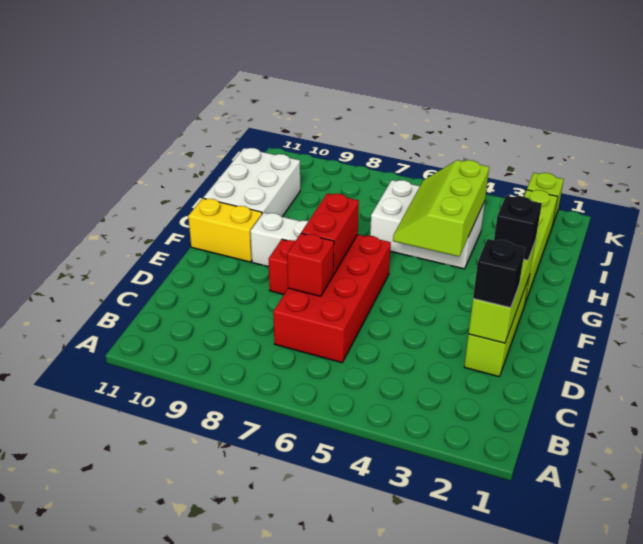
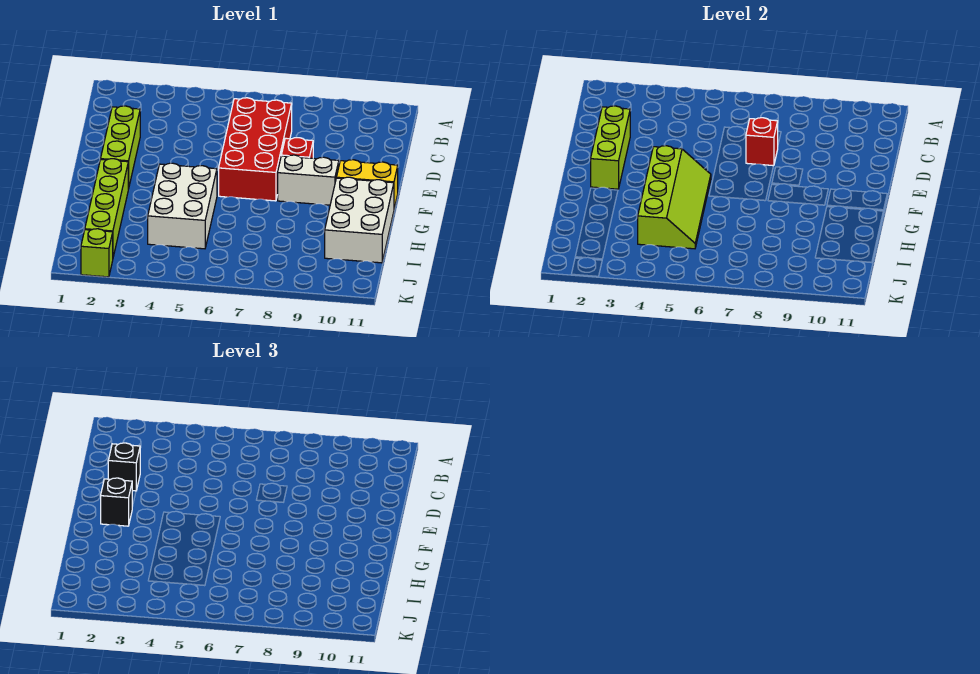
red 1x2 brick [301,193,359,274] -> none
lime 2x3 slope [393,160,489,257] -> lime 2x4 slope [638,146,711,249]
white 2x3 brick [370,180,485,269] -> white 2x3 brick turned to [148,163,217,249]

